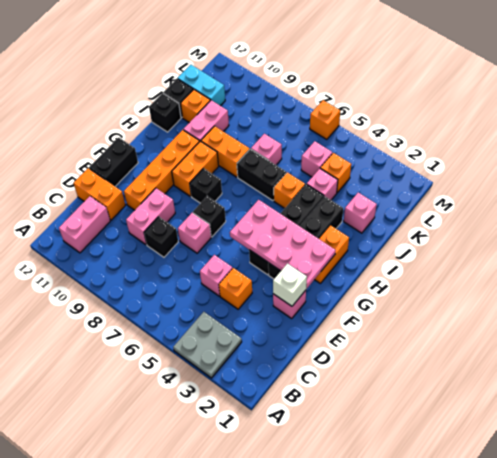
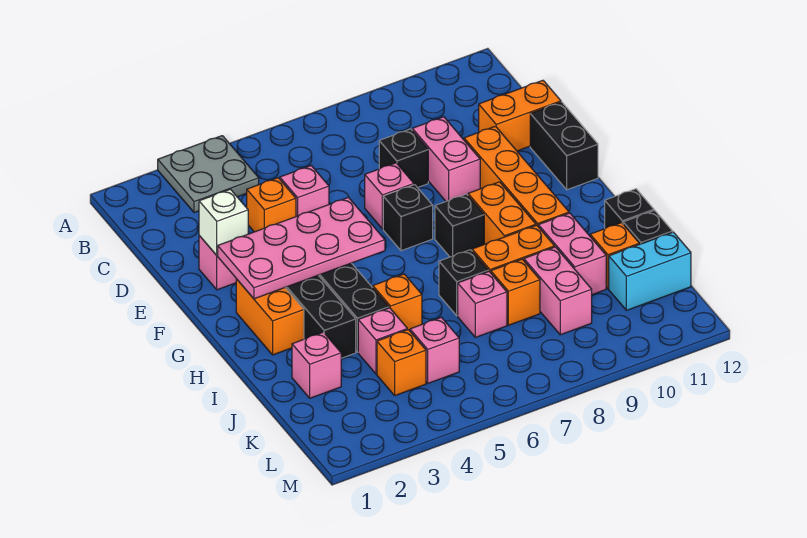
pink 1x2 brick [59,196,110,253] -> pink 1x2 brick moved to [524,247,592,335]
black 1x2 brick [237,149,286,201] -> black 1x1 brick [439,250,488,316]
orange 1x1 brick [310,100,340,140] -> orange 1x1 brick moved to [491,259,540,325]

